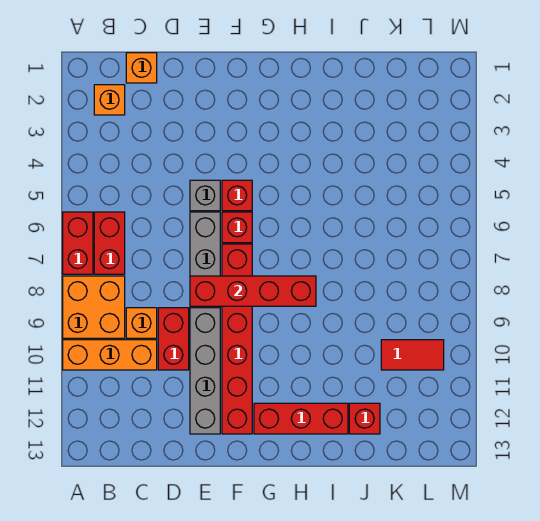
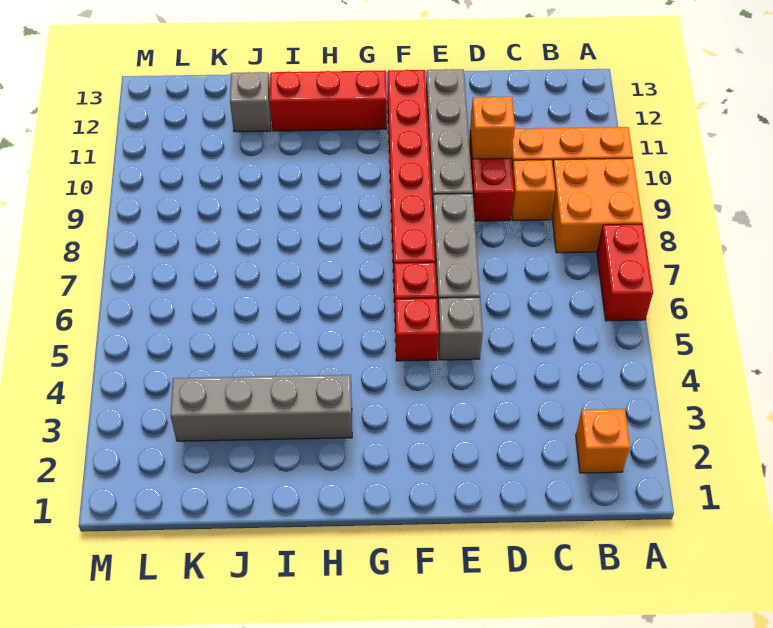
red 1x2 brick [94,212,125,274] -> none
orange 1x1 brick [126,53,157,83] -> orange 1x1 brick moved to [470,97,515,159]
red 1x4 brick [190,276,316,306] -> none
none -> grey 1x4 brick [170,375,352,441]
red 1x1 brick [349,403,380,434] -> grey 1x1 brick [230,72,271,132]
red 1x2 tile [381,340,444,370] -> none

